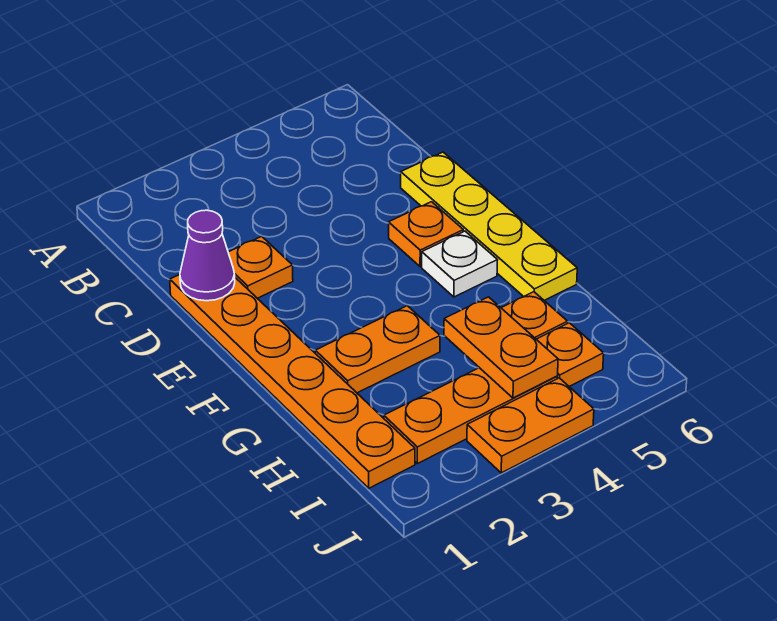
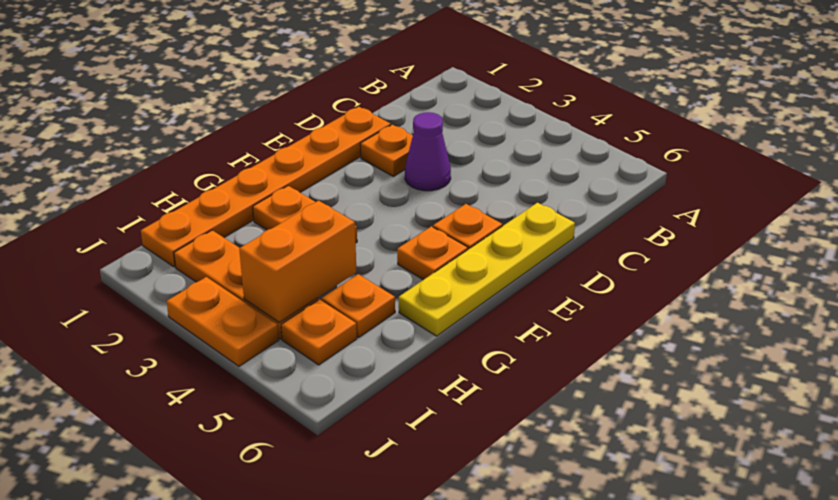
purple 1x1 cone [180,210,235,301] -> purple 1x1 cone moved to [405,112,451,191]
white 1x1 plate [422,231,497,297] -> orange 1x1 plate [397,226,468,280]
orange 1x2 plate [444,297,558,398] -> orange 1x2 brick [239,201,356,322]

